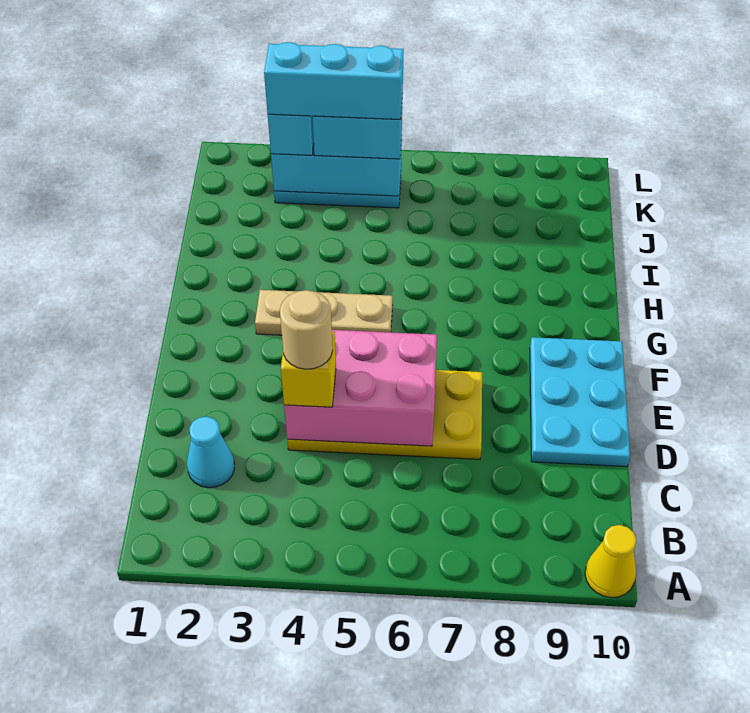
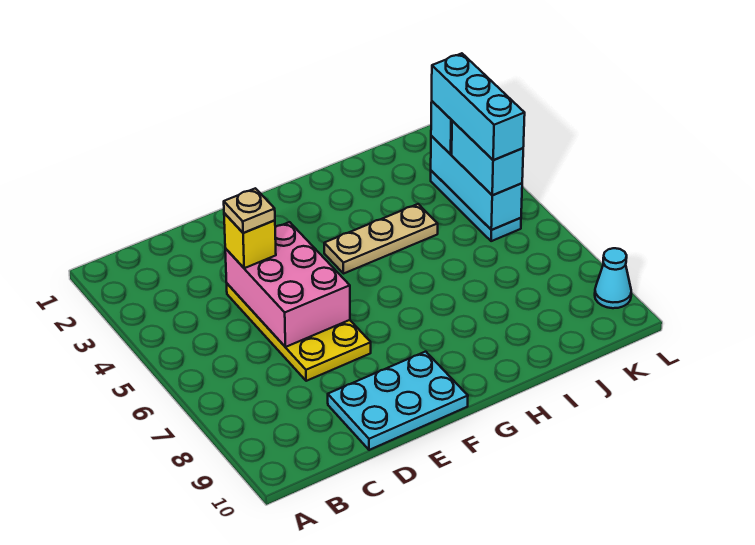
yellow 1x1 cone [585,525,636,598] -> none
cyan 1x1 cone [187,416,235,488] -> cyan 1x1 cone moved to [595,248,631,308]
tan 1x1 round brick [280,290,333,369] -> tan 1x1 plate [224,188,275,233]
tan 1x3 plate [255,290,393,335] -> tan 1x3 plate turned to [324,204,438,274]

